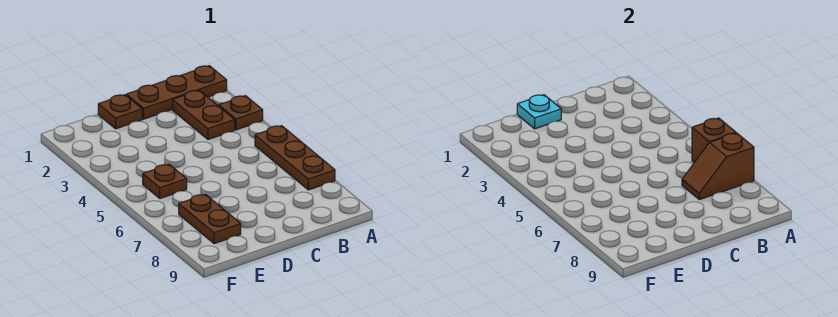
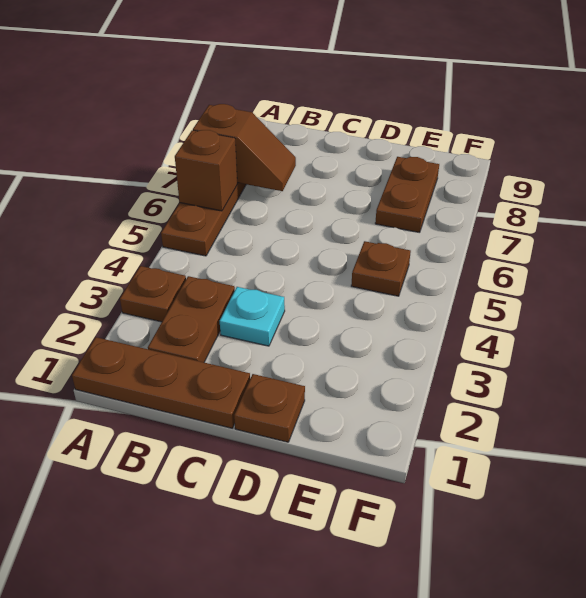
cyan 1x1 plate [517,95,561,129] -> cyan 1x1 plate moved to [220,287,285,346]

